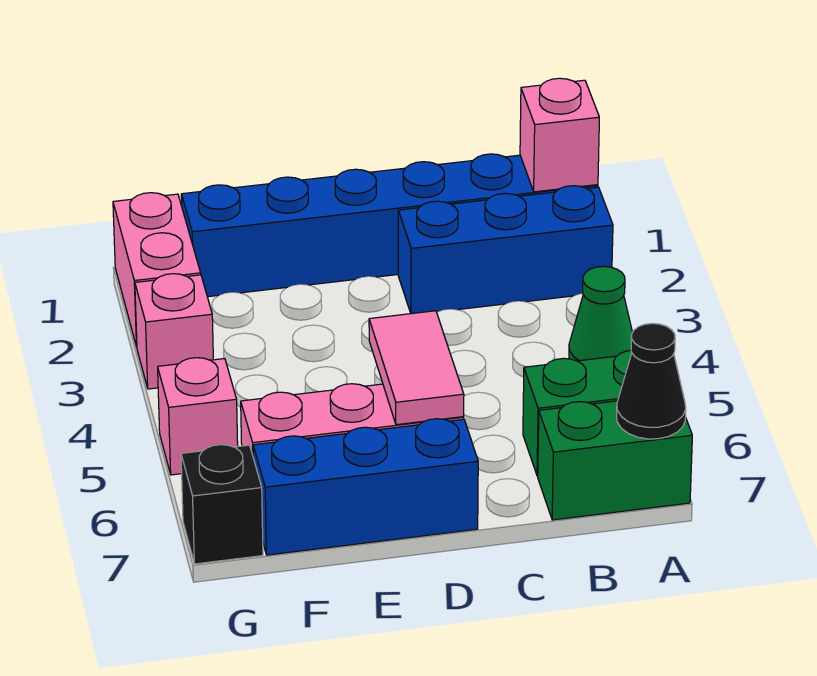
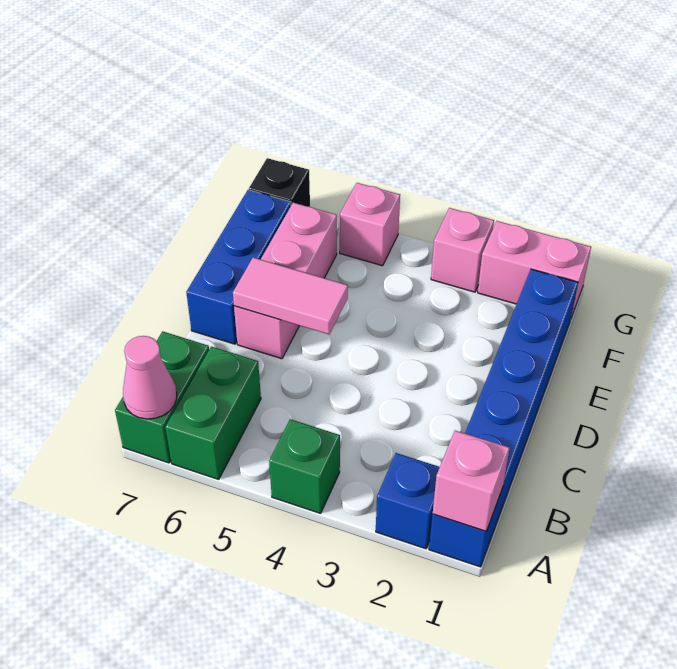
blue 1x3 brick [398,186,613,314] -> blue 1x1 brick [376,453,440,549]
green 1x1 cone [569,266,633,361] -> green 1x1 brick [269,419,340,513]
black 1x1 cone [617,323,686,439] -> pink 1x1 cone [123,336,177,419]

